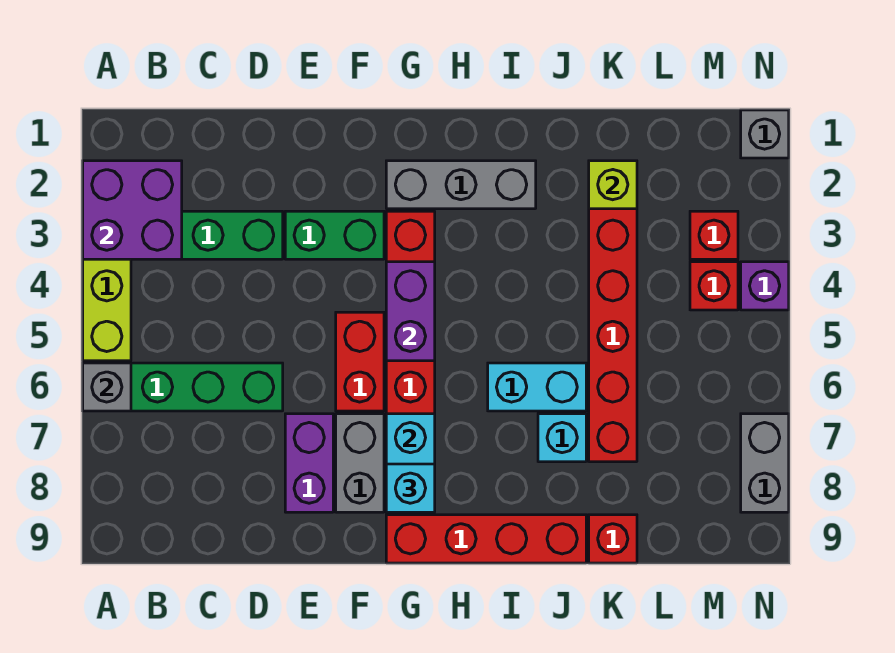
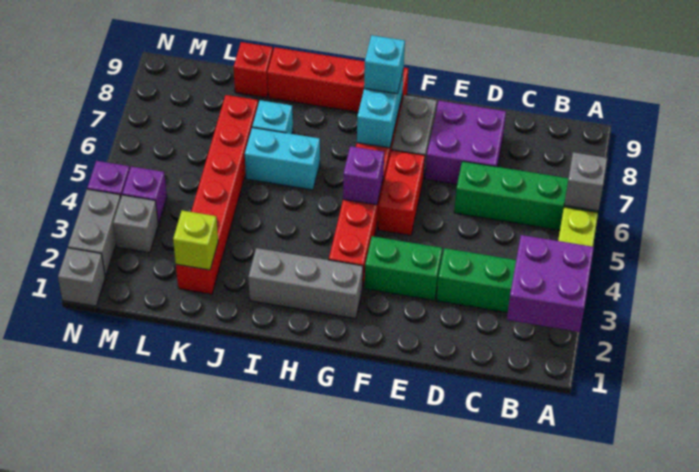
purple 1x2 brick [285,414,333,512] -> purple 2x2 brick [425,101,506,184]
purple 1x2 brick [386,262,435,361] -> purple 1x1 brick [343,146,384,205]
red 1x1 brick [690,211,738,259] -> grey 1x1 brick [113,195,158,253]
red 1x1 brick [690,262,738,310] -> purple 1x1 brick [123,166,167,224]
grey 1x2 brick [741,414,789,512] -> grey 1x2 brick moved to [68,189,121,276]

